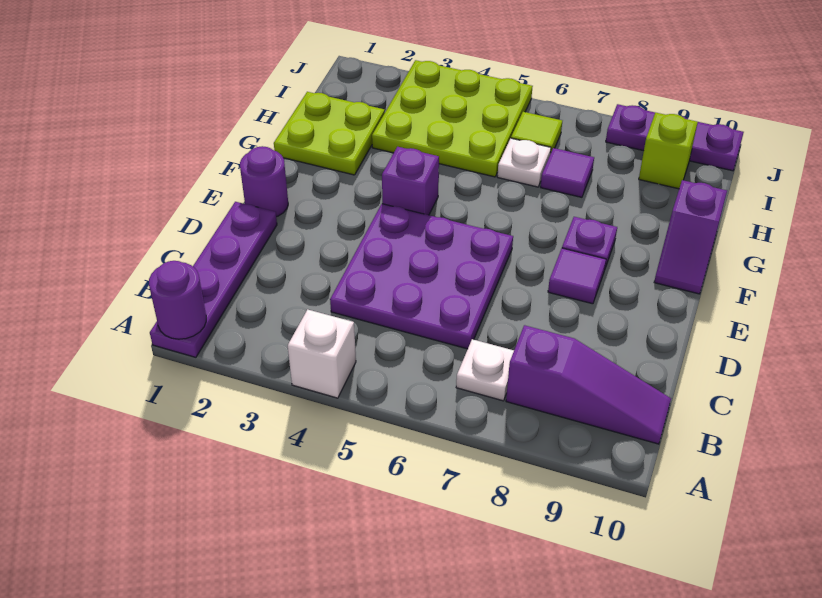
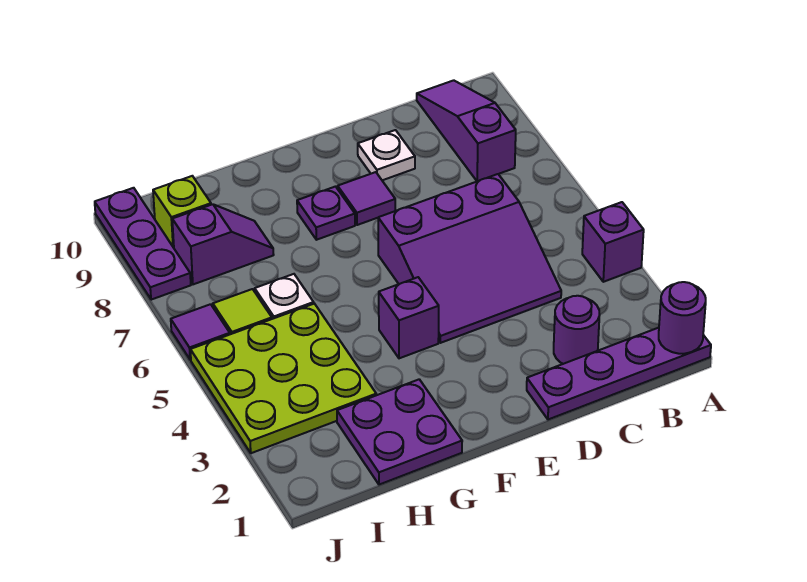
white 1x1 brick [288,309,356,398] -> purple 1x1 brick [582,202,644,282]
white 1x1 plate [456,339,514,401] -> white 1x1 plate moved to [358,130,415,180]
purple 3x3 plate [330,204,513,349] -> purple 3x3 slope [378,174,561,343]
purple 1x1 round brick [240,146,288,217] -> purple 1x1 round brick moved to [554,296,600,364]
purple 1x2 slope [654,180,727,294] -> purple 1x2 slope moved to [172,204,274,284]
lime 2x2 plate [274,92,385,175] -> purple 2x2 plate [337,379,462,485]
purple 1x1 tile [541,148,594,197] -> purple 1x1 tile moved to [171,304,230,360]

